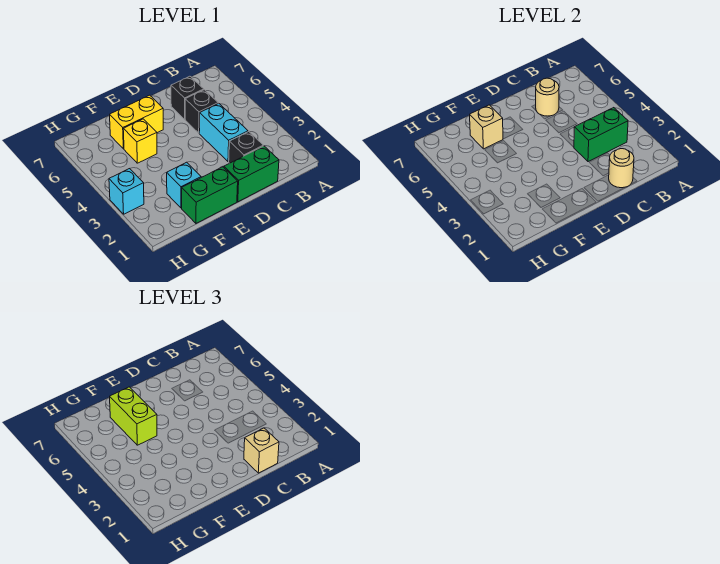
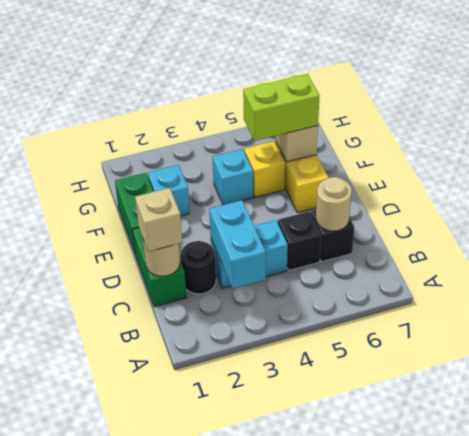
green 1x2 brick [574,108,628,162] -> cyan 1x2 brick [209,200,266,288]
black 1x1 brick [229,132,263,163] -> black 1x1 round brick [181,241,216,294]
cyan 1x1 brick [109,169,144,214] -> cyan 1x1 brick moved to [212,149,253,205]

